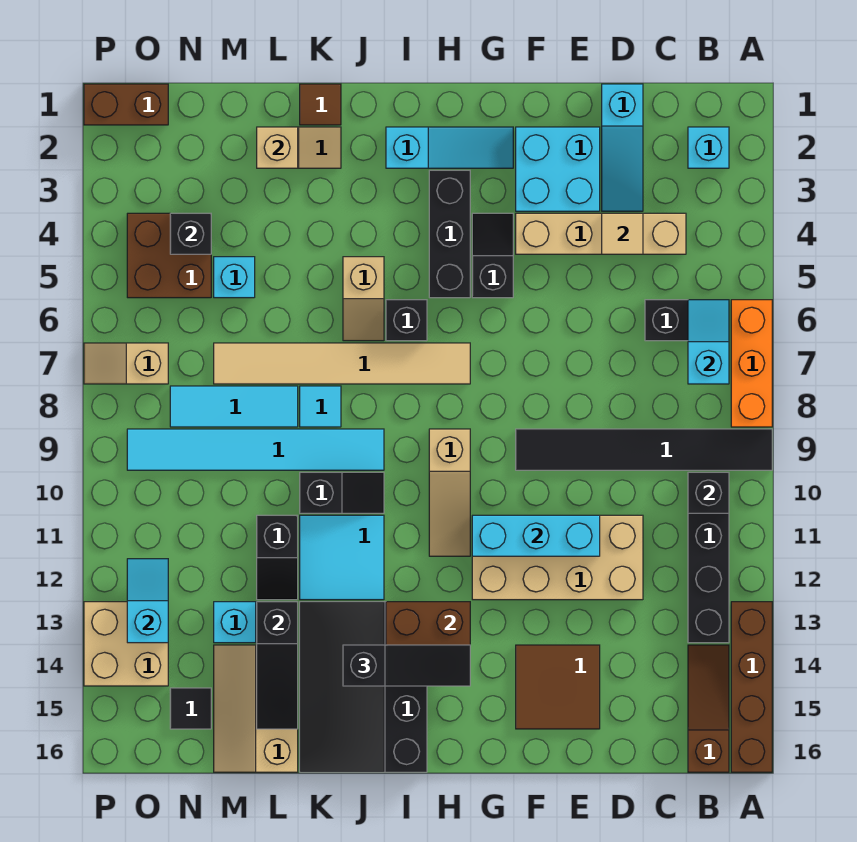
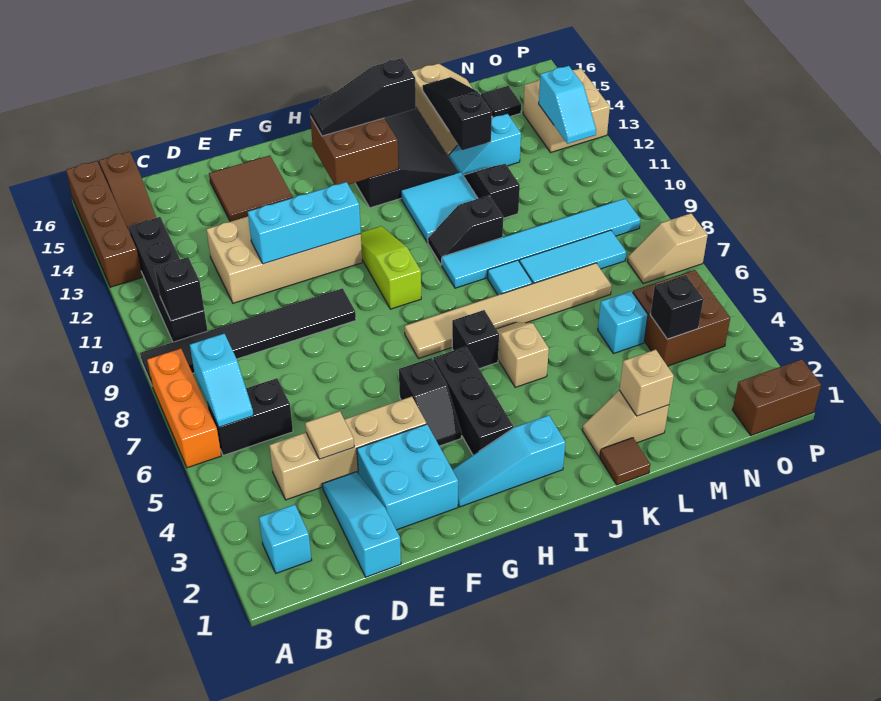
tan 1x3 slope [429,429,470,556] -> lime 1x3 slope [361,226,421,309]
tan 1x2 slope [84,343,168,384] -> tan 1x2 slope turned to [628,213,708,284]

